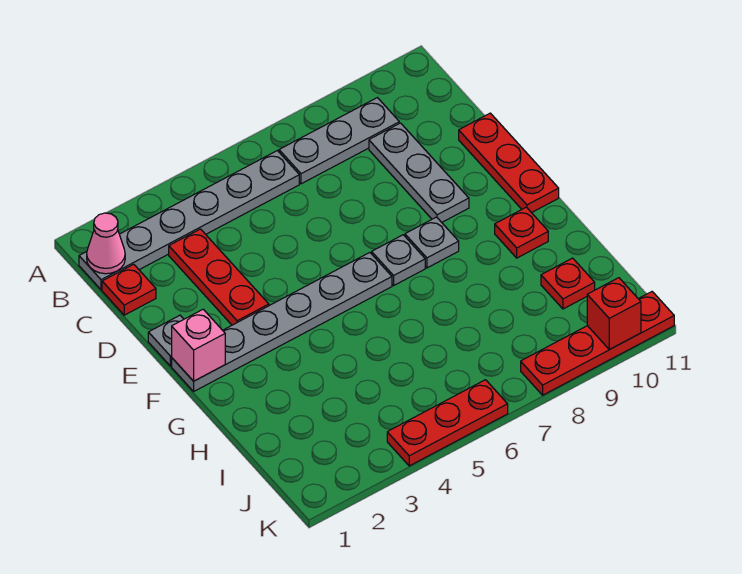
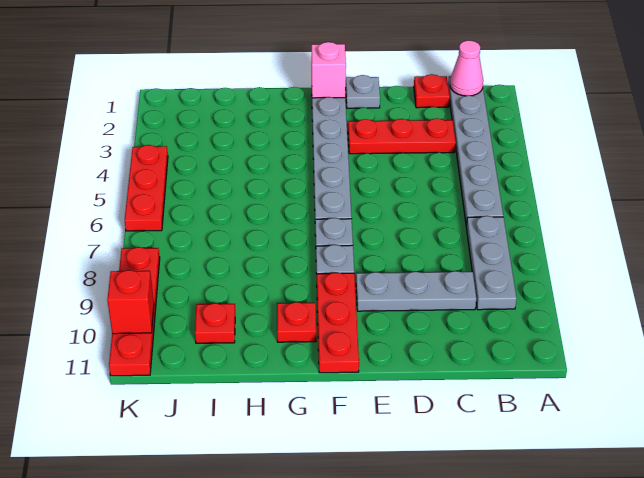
red 1x3 plate [459,113,559,213] -> red 1x3 plate turned to [317,273,359,373]

